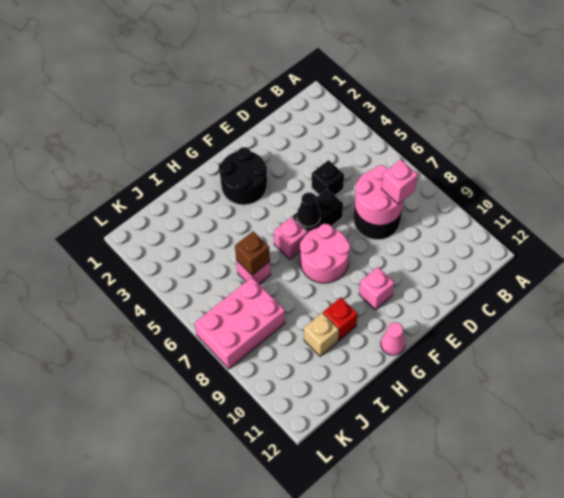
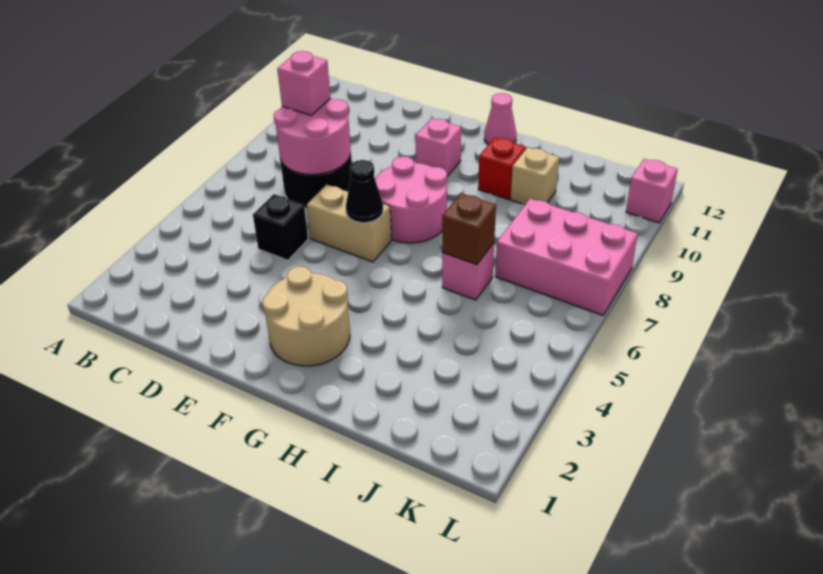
black 1x2 brick [292,189,343,233] -> tan 1x2 brick [307,184,391,262]
black 2x2 round brick [219,147,267,205] -> tan 2x2 round brick [262,267,350,366]
pink 1x1 brick [274,217,307,259] -> pink 1x1 brick moved to [626,159,678,223]

